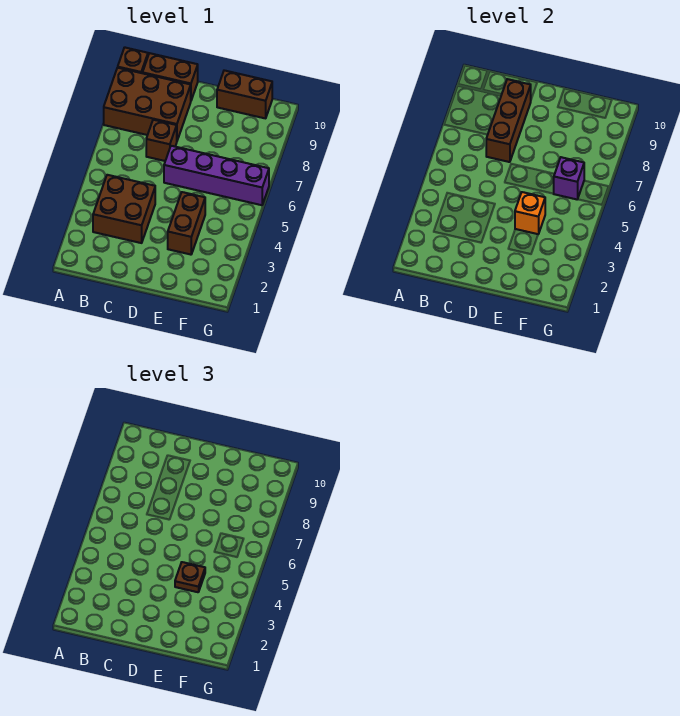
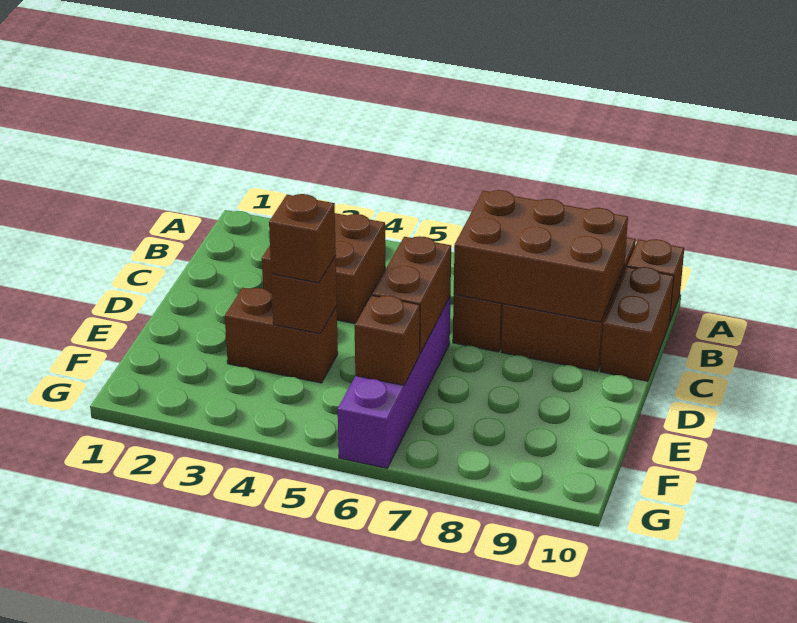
brown 1x3 brick [486,79,531,162] -> brown 2x3 brick [454,190,628,322]
orange 1x1 brick [515,192,545,234] -> brown 1x1 brick [271,256,337,334]
brown 1x1 plate [175,562,205,592] -> brown 1x1 brick [269,194,336,283]
brown 1x2 brick [217,70,272,118] -> brown 1x2 brick moved to [372,236,451,353]
purple 1x1 brick [554,157,584,200] -> brown 1x1 brick [355,295,420,385]

